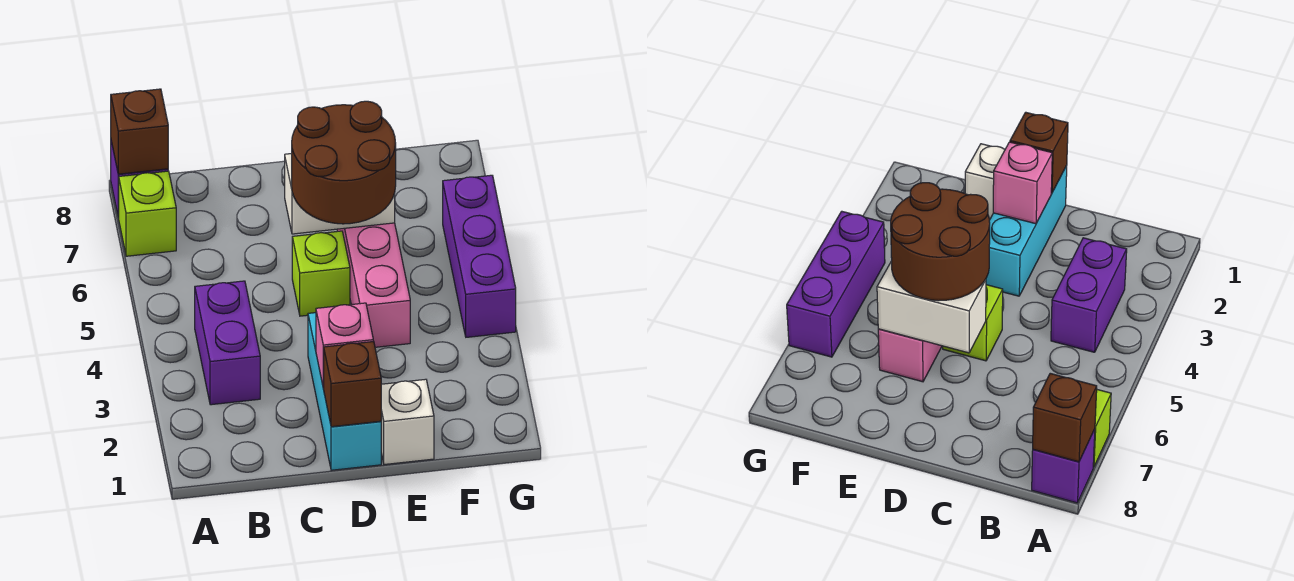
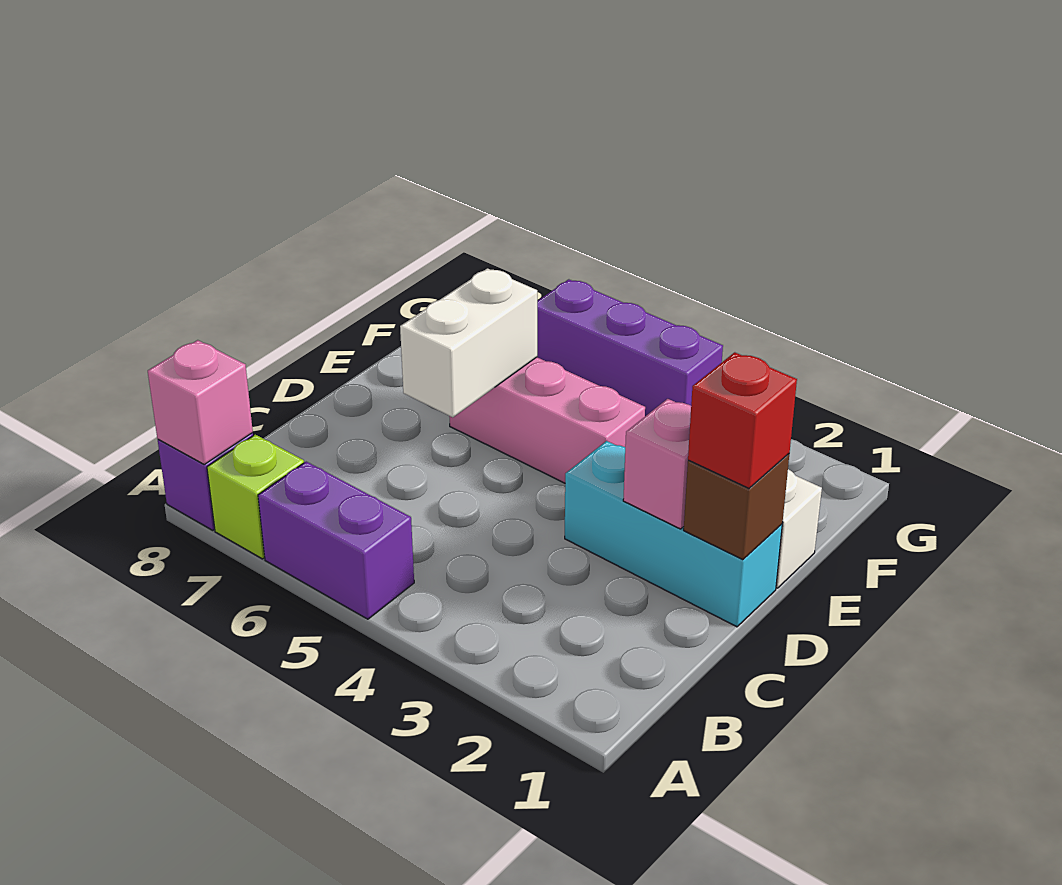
brown 1x1 brick [111,89,168,174] -> pink 1x1 brick [148,340,253,464]
purple 1x2 brick [195,281,260,405] -> purple 1x2 brick moved to [258,462,414,619]
none -> red 1x1 brick [688,352,797,488]
lime 1x1 brick [292,231,350,316] -> none
brown 2x2 round brick [292,101,396,224] -> none

